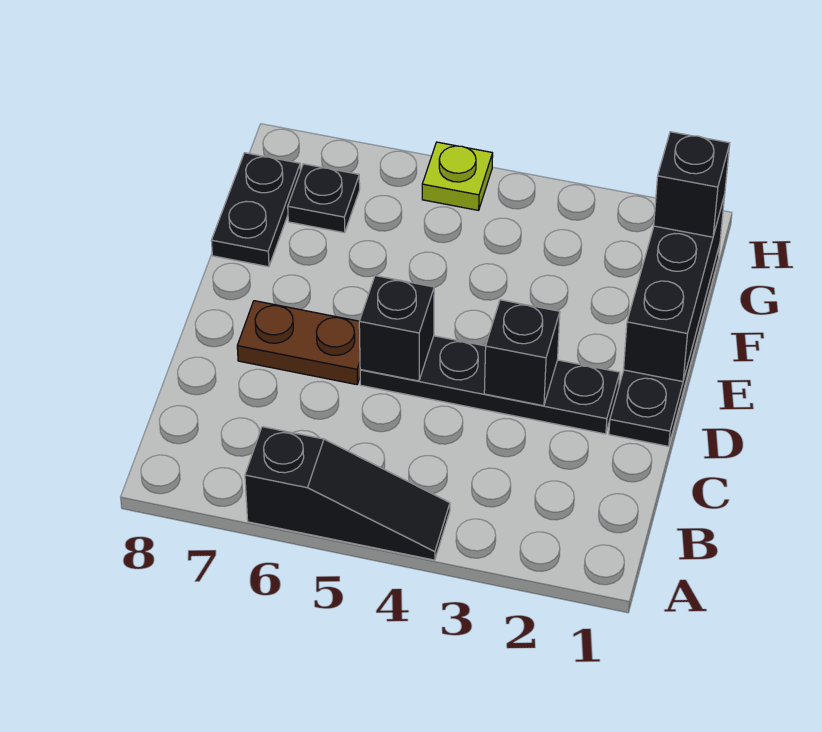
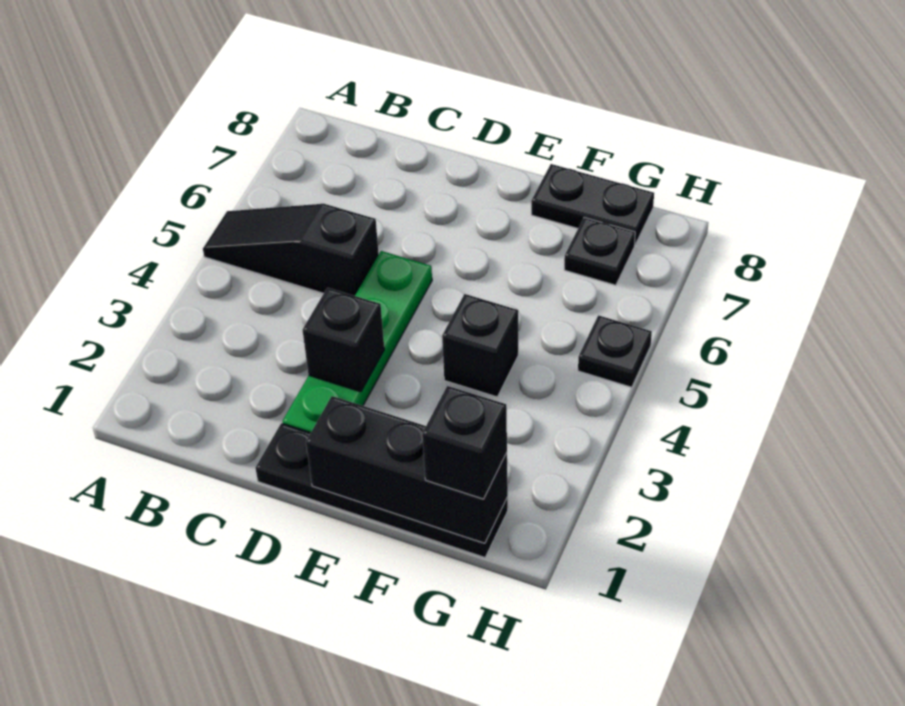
black 1x3 slope [245,427,450,560] -> black 1x3 slope turned to [203,204,379,296]
black 1x4 plate [360,336,620,434] -> green 1x4 plate [283,251,432,433]
black 1x1 brick [359,276,434,381] -> black 1x1 brick moved to [442,294,518,397]
brown 1x2 plate [237,301,360,385] -> none
lime 1x1 plate [422,142,493,210] -> black 1x1 plate [578,315,652,387]

